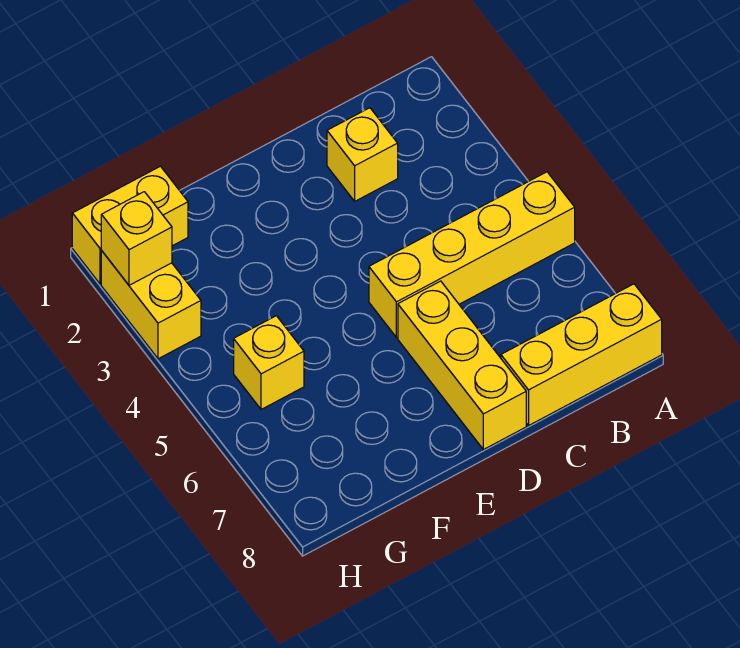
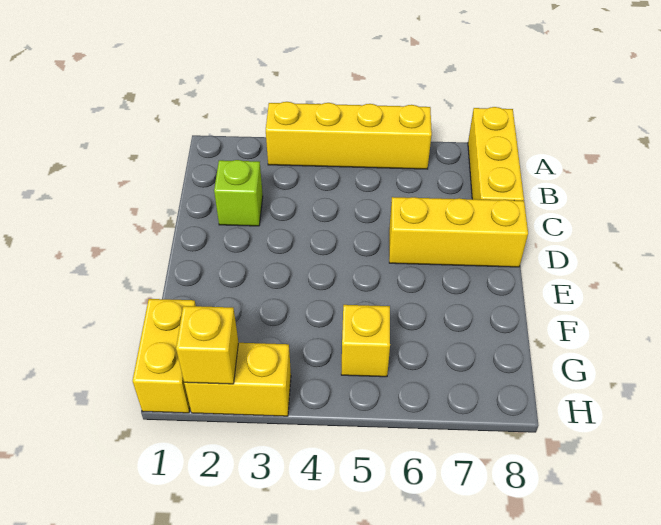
yellow 1x4 brick [369,172,575,338] -> yellow 1x4 brick turned to [266,102,432,169]
yellow 1x1 brick [327,108,398,201] -> lime 1x1 brick [214,160,263,226]

